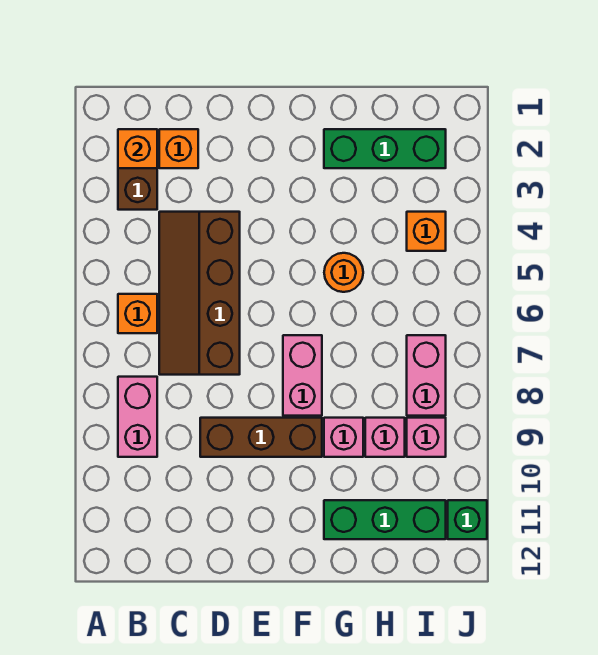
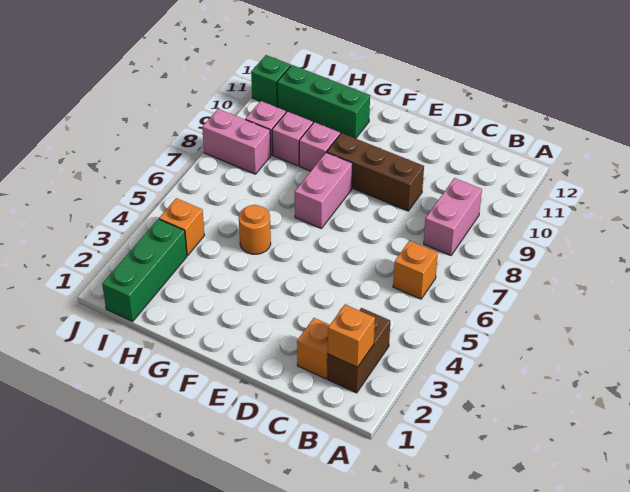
brown 2x4 slope [159,212,240,375] -> none
green 1x3 brick [324,129,446,168] -> green 1x3 brick turned to [102,219,187,321]
pink 1x2 brick [407,335,446,416] -> pink 1x2 brick turned to [202,109,271,174]

